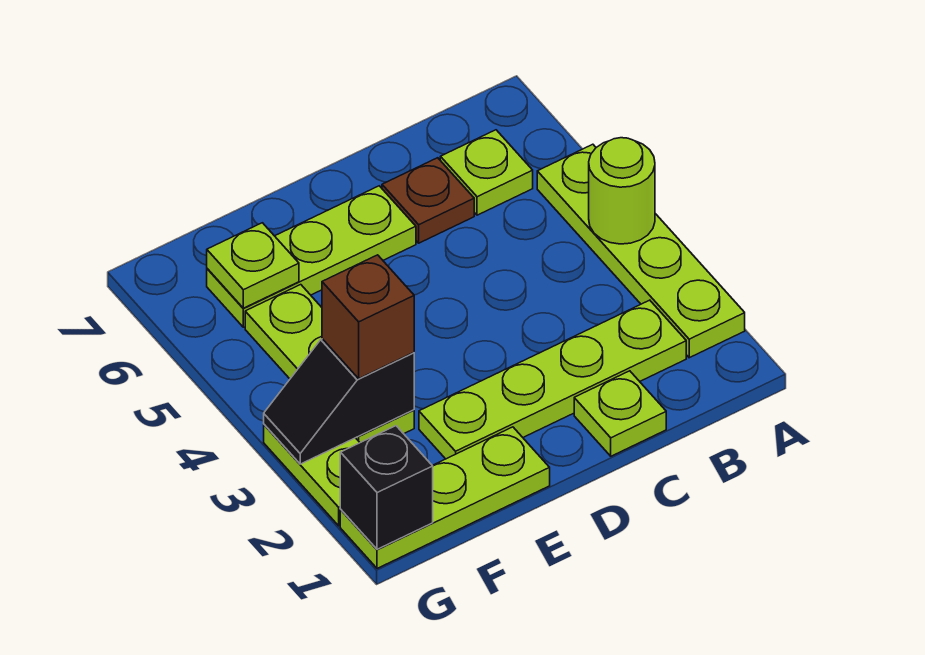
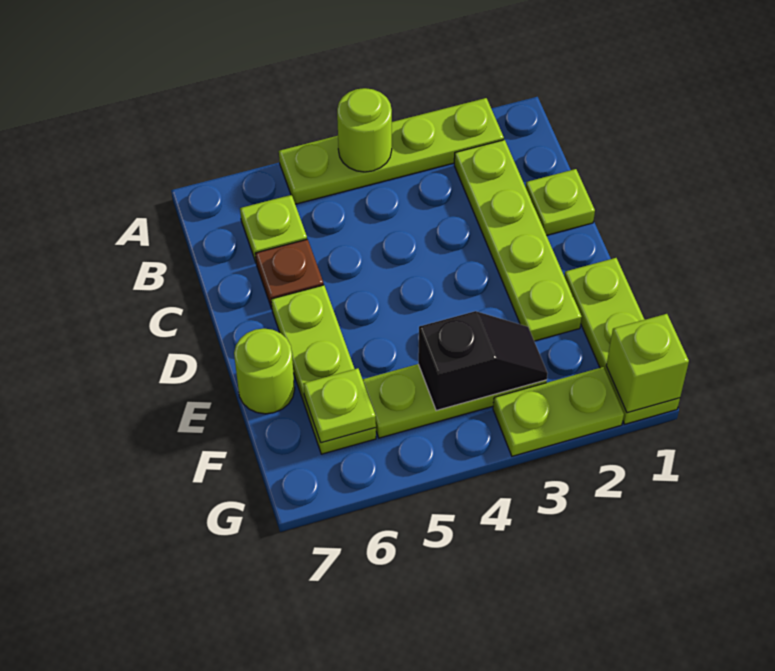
none -> lime 1x1 round brick [234,329,295,414]
black 1x2 slope [264,339,414,464] -> black 1x2 slope turned to [418,311,548,411]
brown 1x1 brick [322,255,414,378] -> none
black 1x1 brick [340,426,433,549] -> lime 1x1 brick [606,314,689,413]

